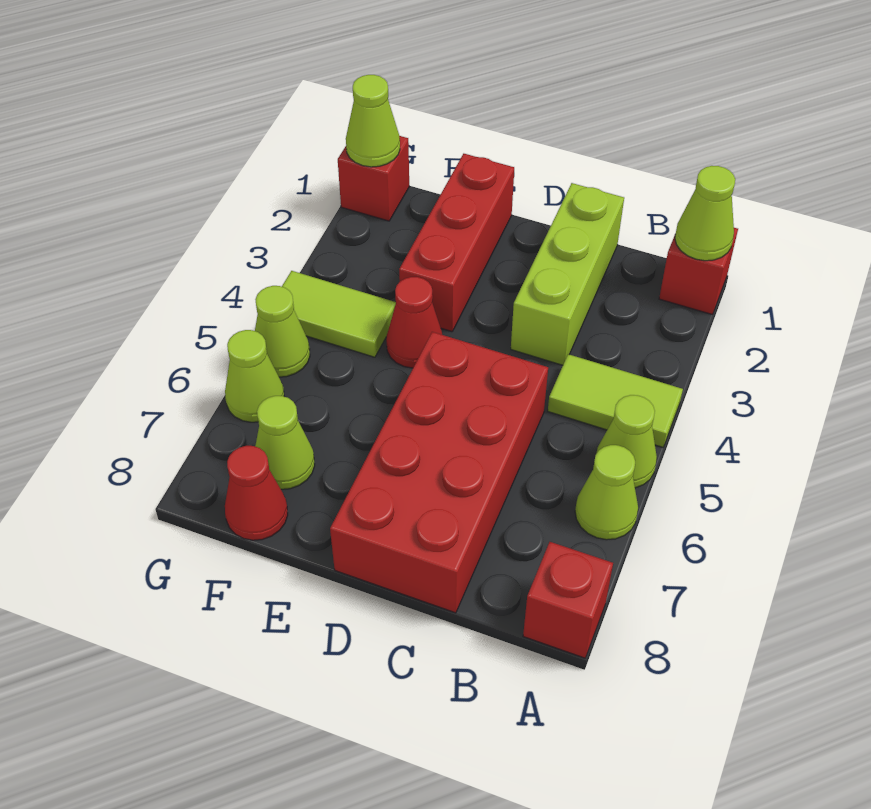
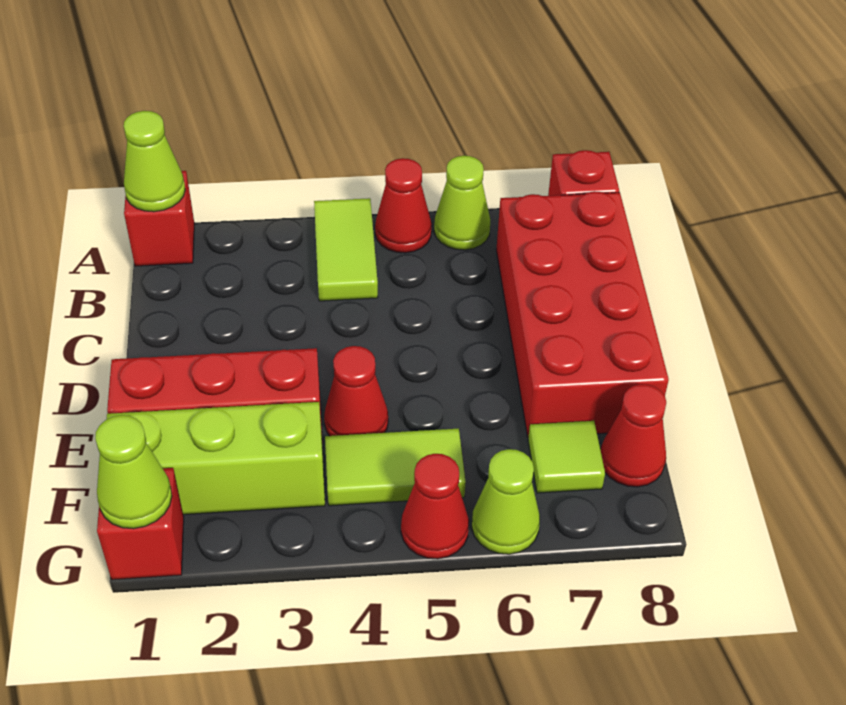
lime 1x1 cone [596,395,657,488] -> red 1x1 cone [375,158,432,253]
lime 1x3 brick [511,183,624,365] -> lime 1x3 brick moved to [106,402,325,515]
red 2x4 brick [330,332,548,613] -> red 2x4 brick turned to [496,191,669,437]
lime 1x2 tile [282,271,396,357] -> lime 1x2 tile turned to [325,429,466,506]
lime 1x1 cone [255,396,315,489] -> lime 1x1 tile [528,421,605,493]
lime 1x1 cone [255,286,310,377] -> red 1x1 cone [401,454,469,559]

